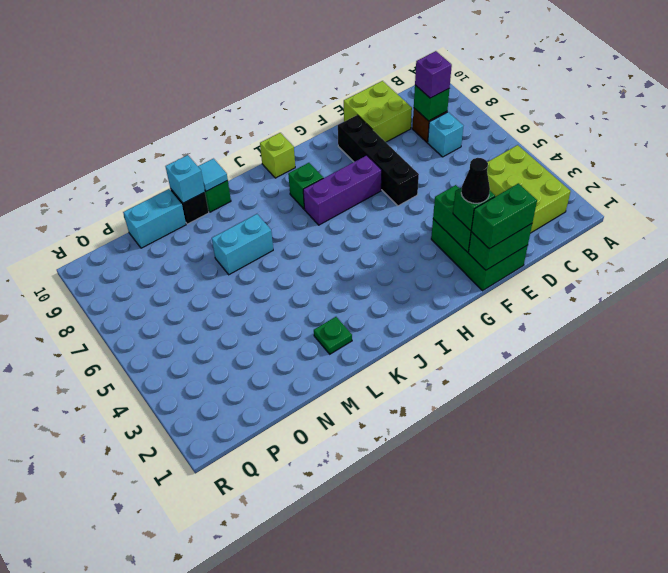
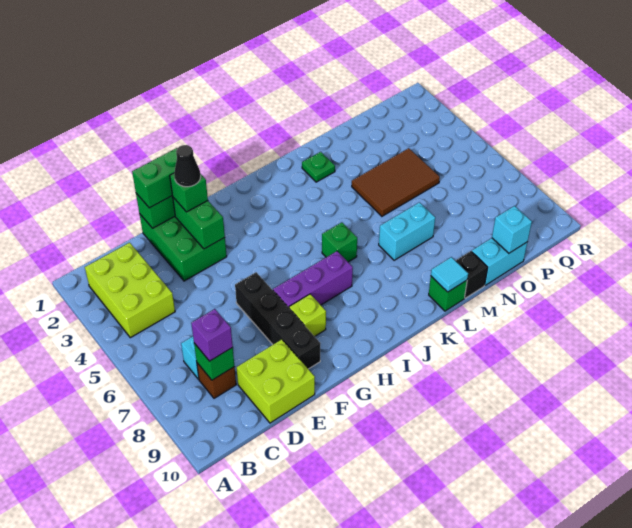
green 1x1 brick [288,163,323,209] -> green 1x1 brick moved to [322,222,357,262]
lime 1x1 brick [260,133,295,178] -> lime 1x1 brick moved to [289,294,326,336]
none -> brown 2x3 tile [352,148,440,216]
cyan 1x1 brick [166,155,205,203] -> cyan 1x1 brick moved to [492,206,532,253]

